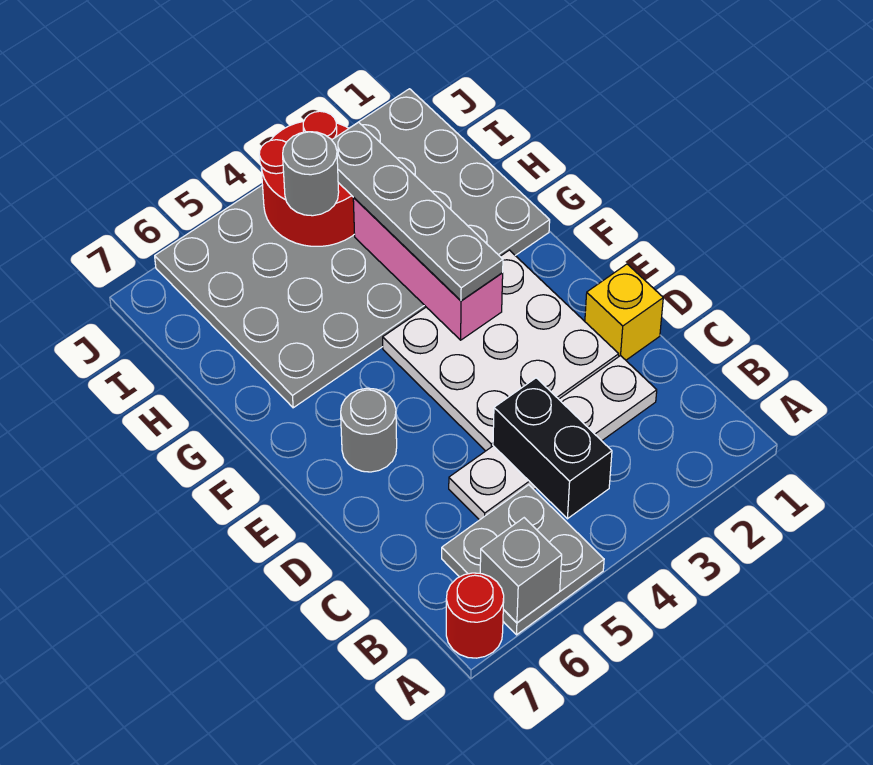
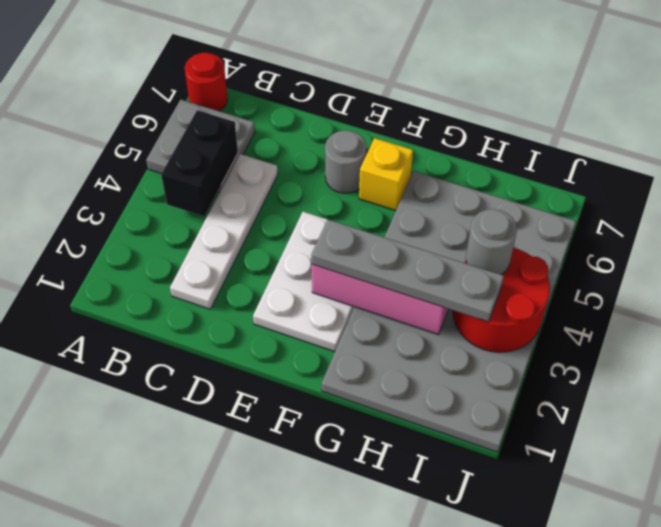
grey 1x1 brick [480,518,562,623] -> none
black 1x2 brick [493,378,612,519] -> black 1x2 brick turned to [161,110,238,216]
yellow 1x1 brick [585,264,663,360] -> yellow 1x1 brick moved to [359,138,413,210]
white 3x3 plate [383,250,619,451] -> white 2x3 plate [253,212,354,352]

